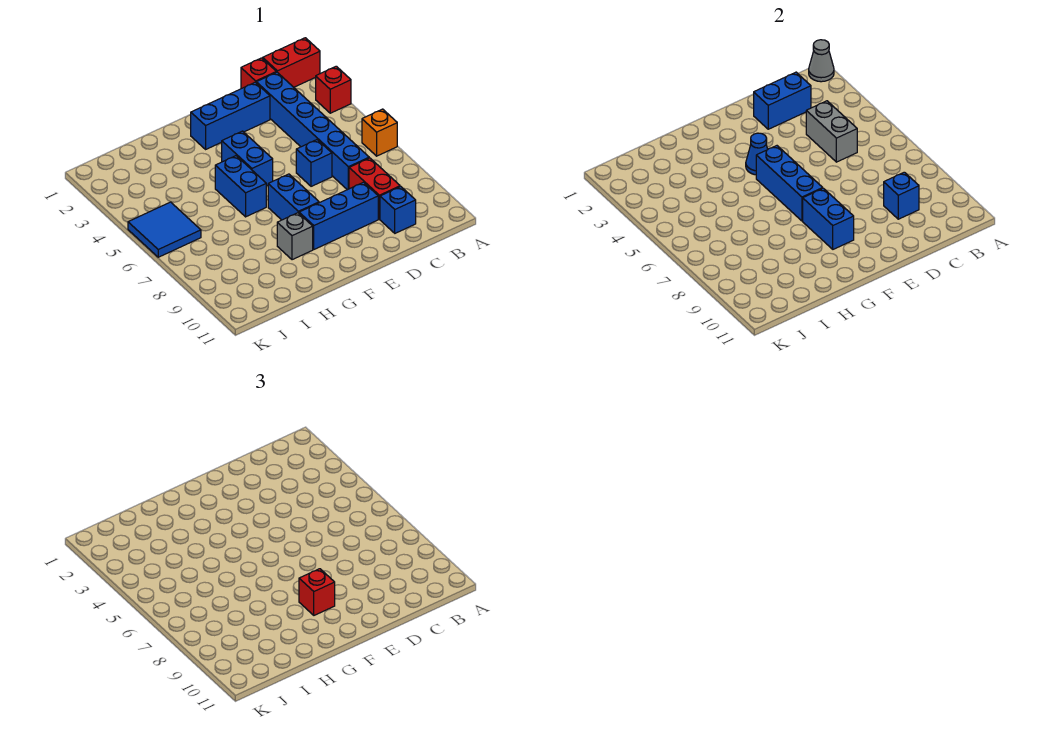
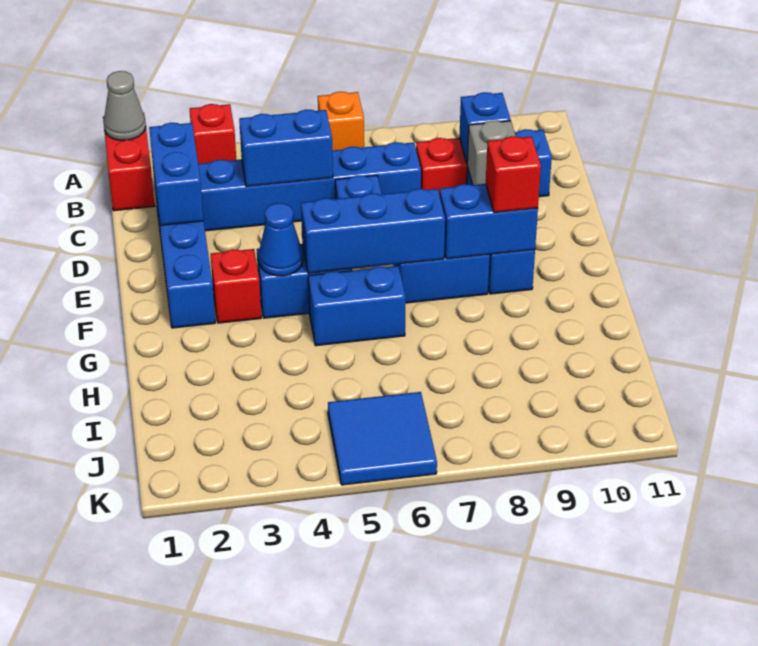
red 1x1 brick [241,58,276,89] -> red 1x1 brick moved to [211,249,261,323]
grey 1x2 brick [806,101,857,162] -> blue 1x2 brick [239,109,333,187]
grey 1x1 brick [277,213,313,260] -> grey 1x1 brick moved to [467,121,516,185]

